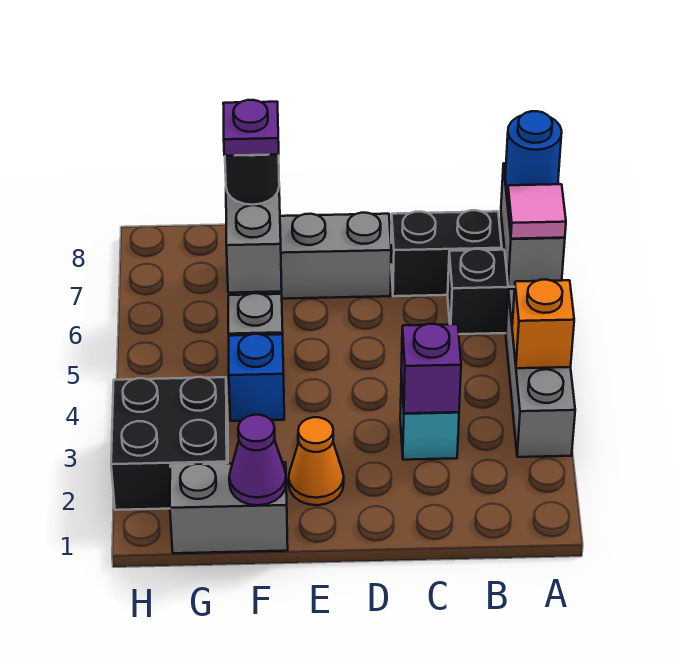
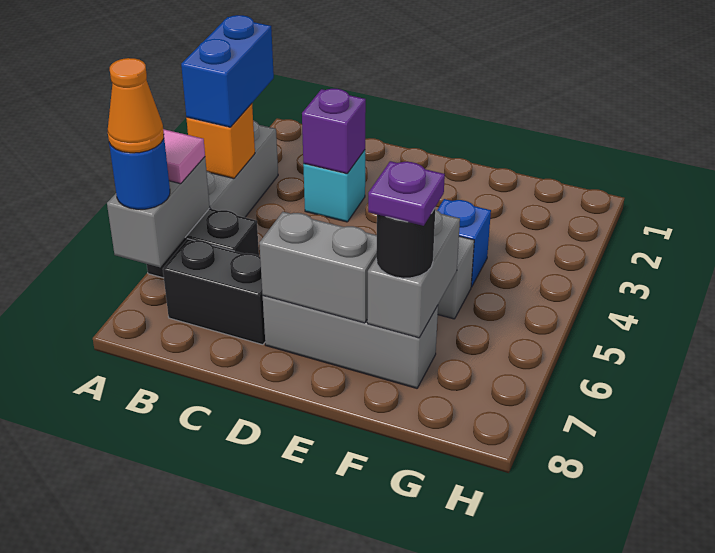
none -> blue 1x2 brick [181,15,274,127]
orange 1x1 cone [289,417,344,505] -> orange 1x1 cone moved to [107,58,164,153]
grey 1x2 brick [170,462,288,553] -> grey 1x2 brick moved to [259,212,377,323]
purple 1x1 cone [229,415,286,505] -> none
black 2x2 brick [111,377,228,510] -> none

